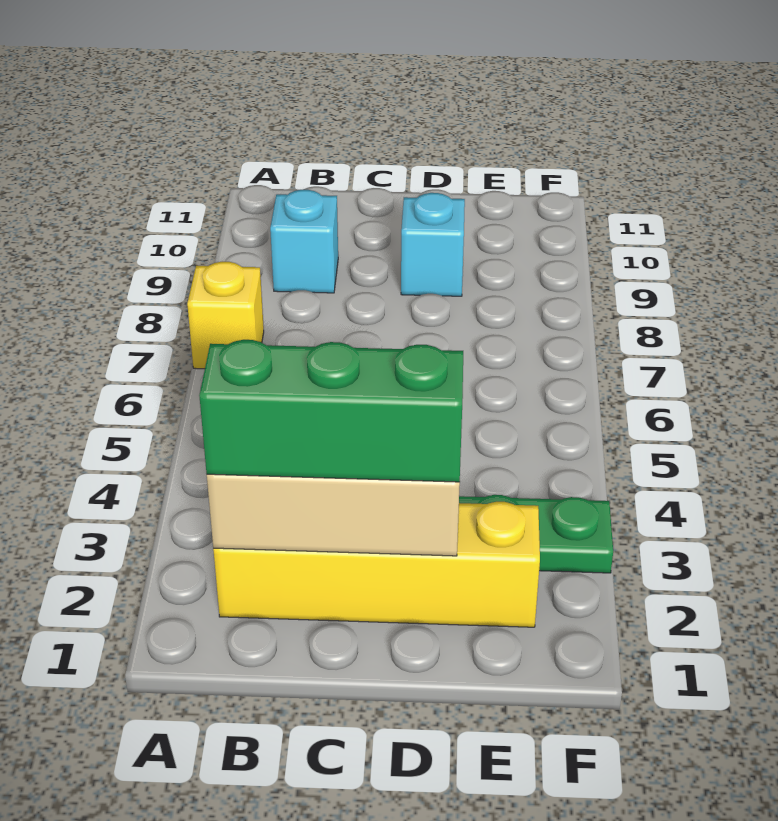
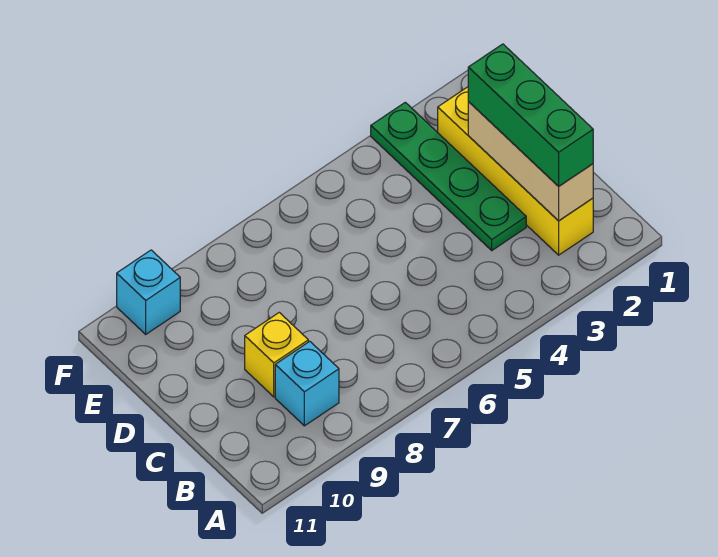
yellow 1x1 brick [187,262,264,369] -> yellow 1x1 brick moved to [245,313,308,397]
cyan 1x1 brick [401,193,465,296] -> cyan 1x1 brick moved to [117,250,180,334]

